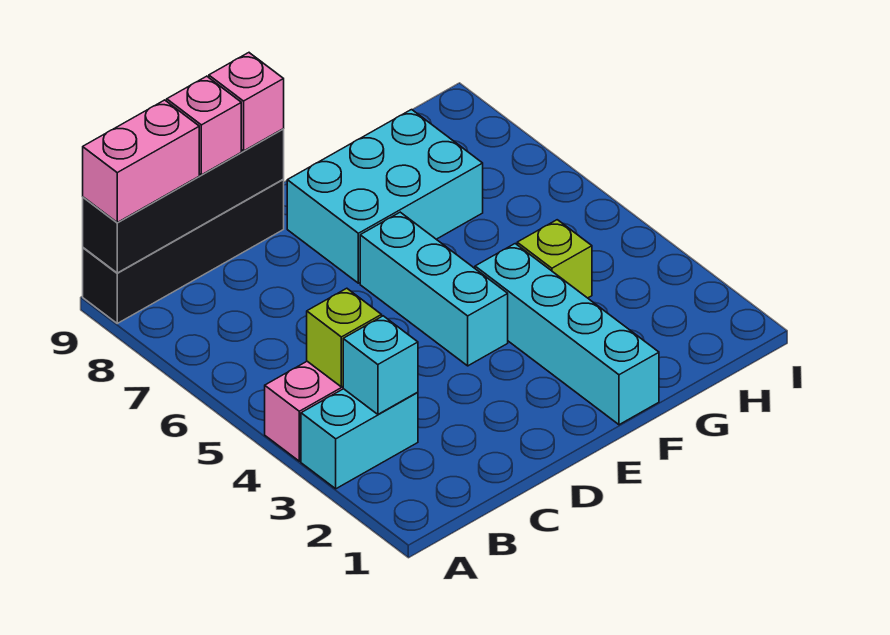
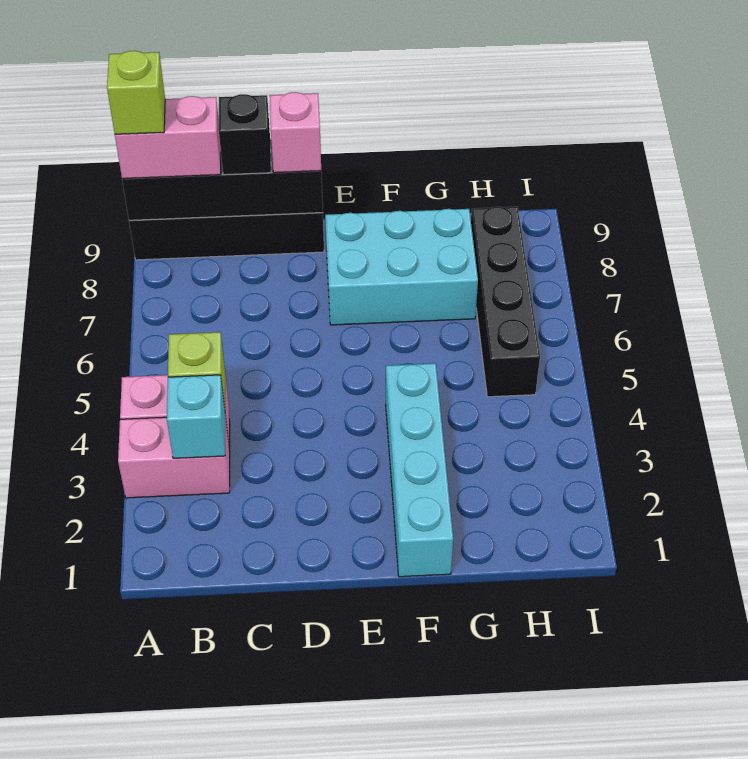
cyan 1x2 brick [301,389,418,489] -> pink 1x2 brick [118,416,230,498]
pink 1x1 brick [167,76,241,175] -> black 1x1 brick [219,94,271,175]
cyan 1x3 brick [360,212,508,366] -> none
lime 1x1 brick [517,220,592,298] -> lime 1x1 brick moved to [107,51,165,134]
none -> black 1x4 brick [471,207,540,397]

